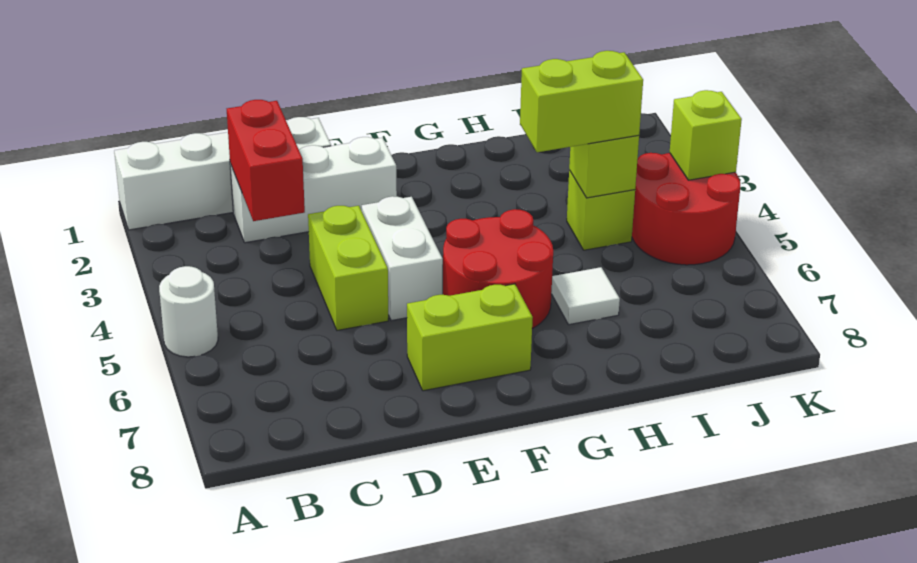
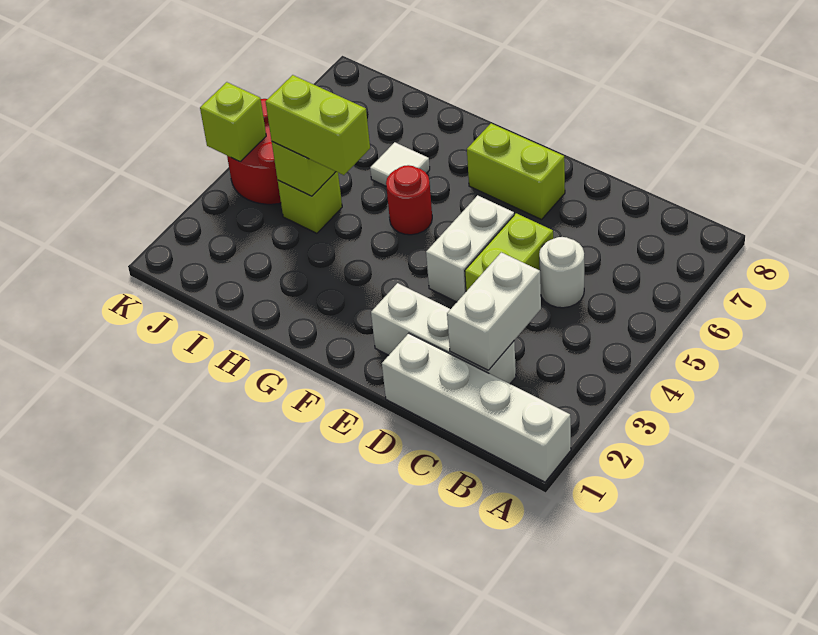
white 1x1 round brick [159,266,218,357] -> white 1x1 round brick moved to [539,237,584,308]
red 1x2 brick [227,100,305,221] -> white 1x2 brick [447,252,541,370]
red 2x2 round brick [443,209,553,329] -> red 1x1 round brick [386,165,432,235]

